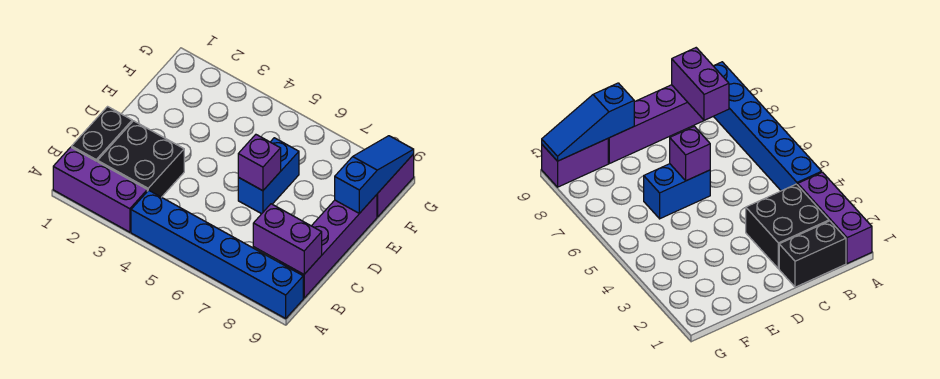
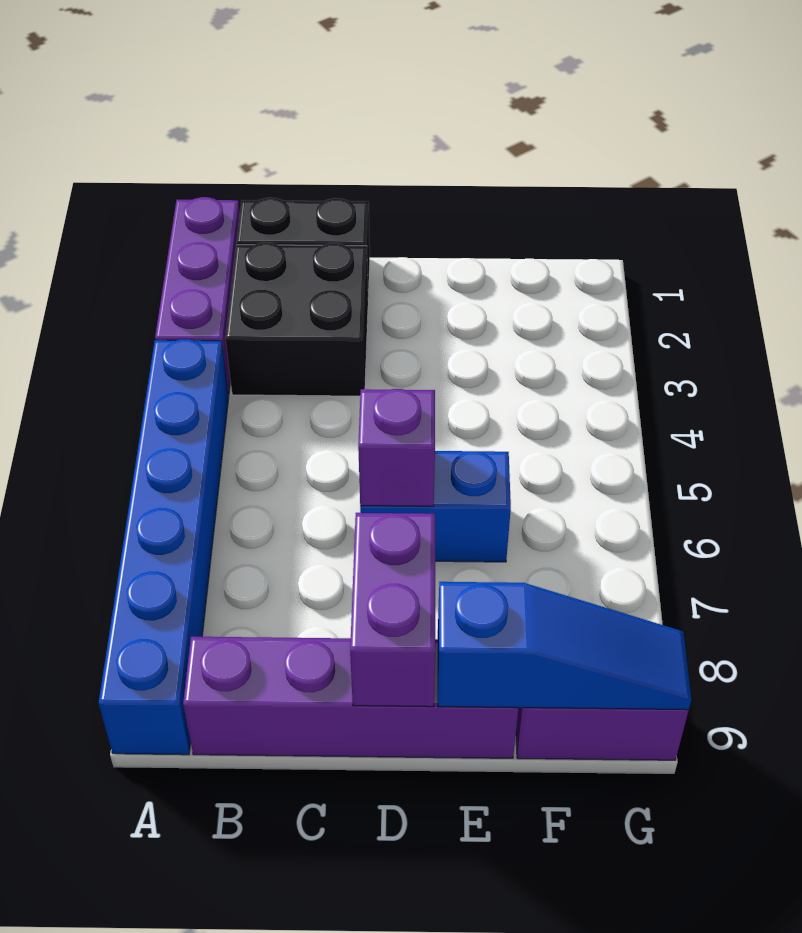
purple 1x2 brick [253,204,322,274] -> purple 1x2 brick moved to [350,513,435,707]

